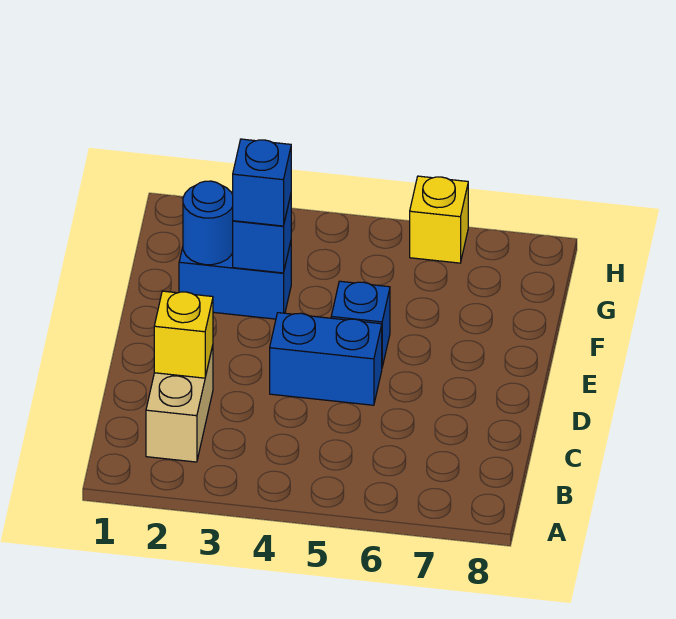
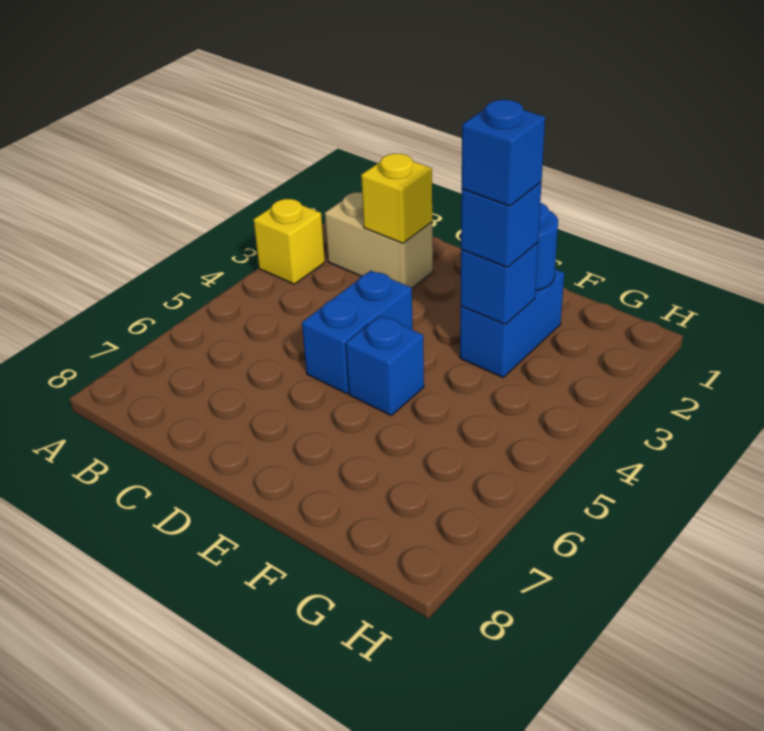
none -> blue 1x1 brick [462,100,545,206]
yellow 1x1 brick [410,176,468,263] -> yellow 1x1 brick moved to [254,199,325,284]

